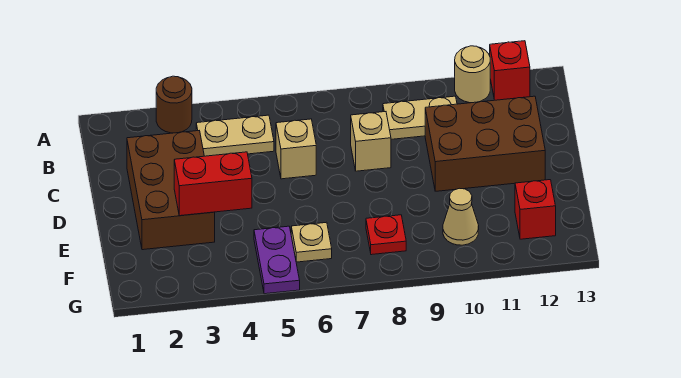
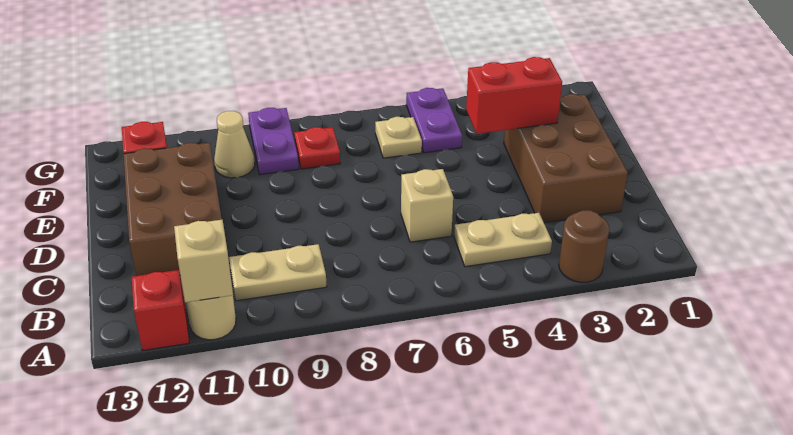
tan 1x1 brick [351,112,391,171] -> tan 1x1 brick moved to [174,220,233,302]
brown 2x3 brick [425,96,545,191] -> brown 2x3 brick turned to [123,143,222,276]
none -> purple 1x2 plate [248,108,299,175]

